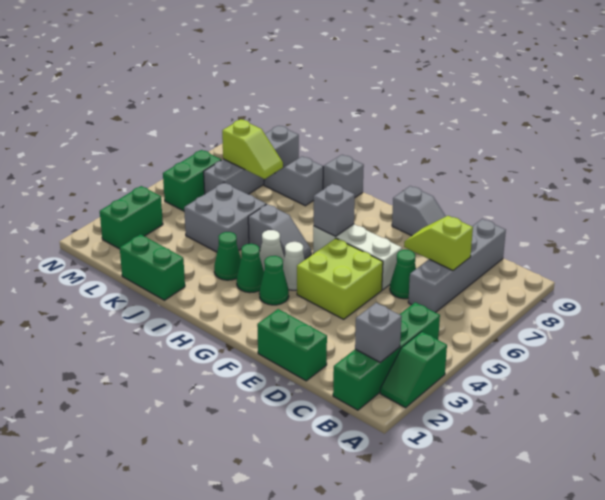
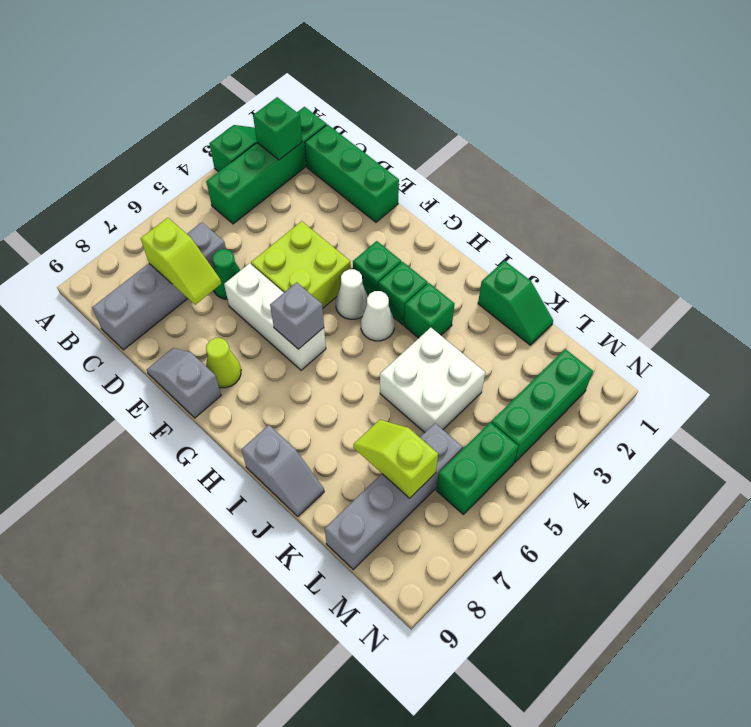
grey 1x1 brick [355,303,402,362] -> green 1x1 brick [253,97,302,160]
green 1x2 brick [257,309,327,381] -> green 1x3 brick [305,125,399,222]
none -> lime 1x1 cone [206,338,241,388]
green 1x1 cone [259,256,289,305] -> green 1x1 brick [353,241,401,296]
green 1x1 cone [237,244,264,293] -> green 1x1 brick [379,262,428,325]
grey 1x2 slope [248,204,311,259] -> none
green 1x1 cone [214,232,241,280] -> green 1x1 brick [404,283,454,338]
green 1x2 brick [120,234,185,300] -> green 1x2 slope [478,261,553,345]
grey 2x2 brick [184,183,266,252] -> white 2x2 brick [380,328,485,432]
grey 1x2 slope [264,156,323,206] -> none
green 1x2 brick [100,186,163,249] -> green 1x3 brick [491,349,593,463]

